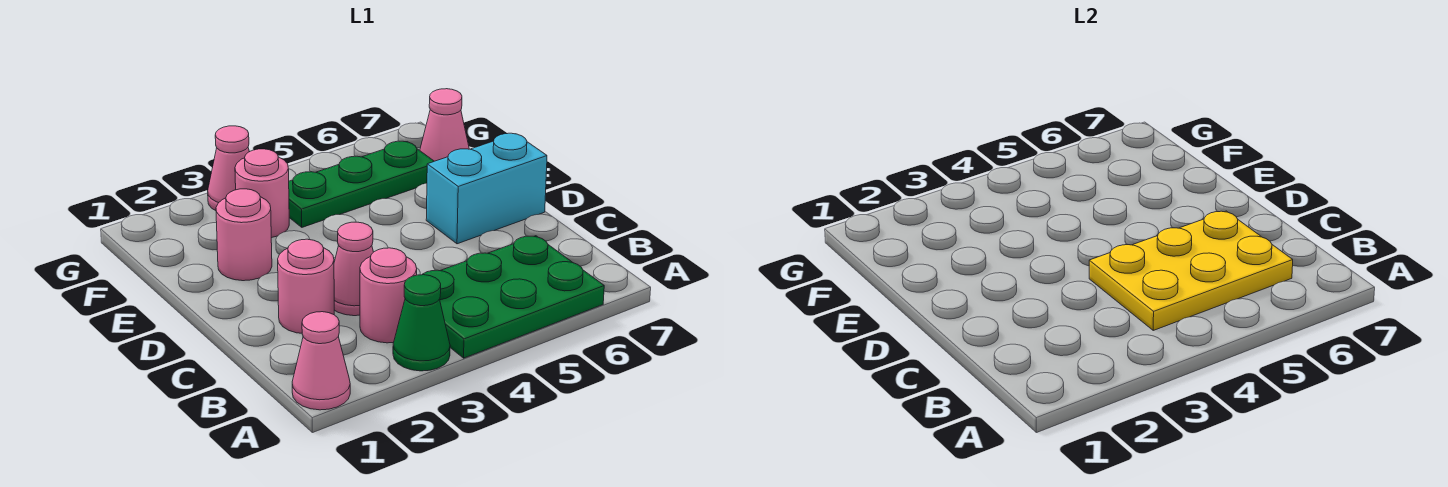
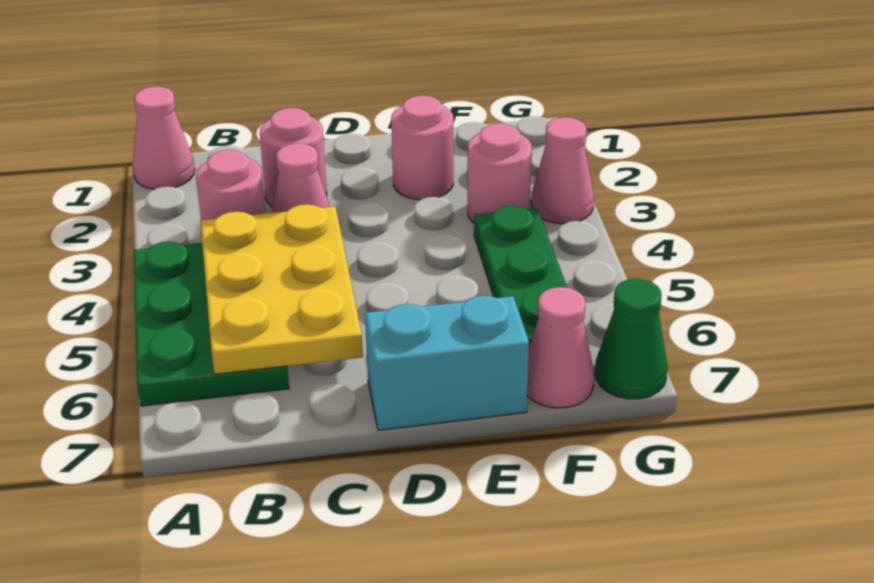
green 1x1 cone [393,275,450,371] -> green 1x1 cone moved to [595,279,668,399]
cyan 1x2 brick [426,133,547,244] -> cyan 1x2 brick turned to [365,296,529,430]

